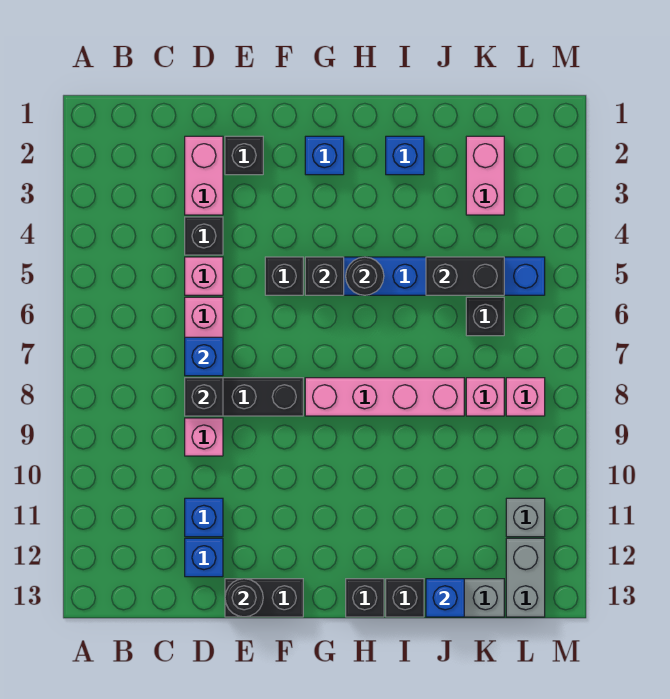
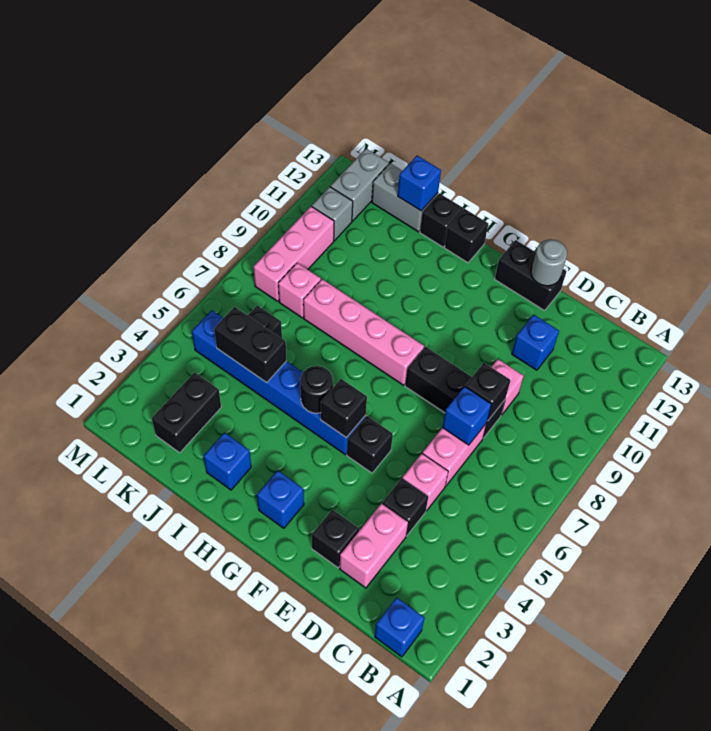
blue 1x1 brick [185,538,223,577] -> blue 1x1 brick moved to [375,598,424,657]
black 1x1 round brick [225,579,263,617] -> grey 1x1 round brick [531,239,567,286]
pink 1x2 brick [466,136,504,215] -> black 1x2 brick [152,373,221,453]
pink 1x1 brick [506,378,545,416] -> pink 1x3 brick [254,206,334,301]

